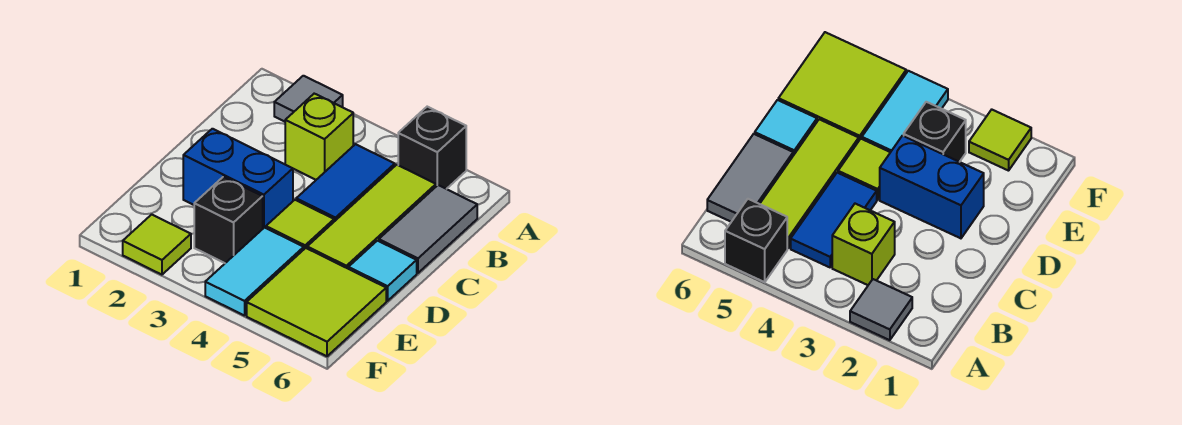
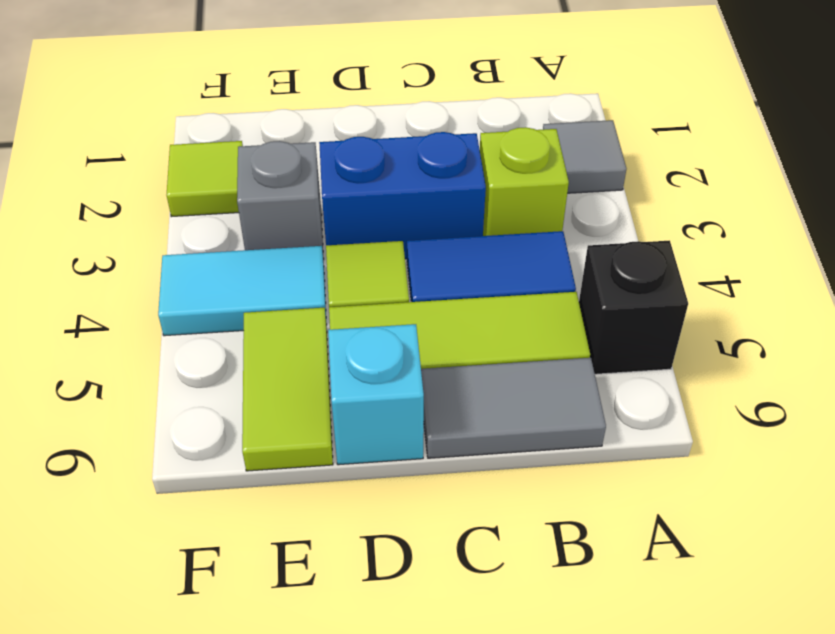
blue 1x2 brick [183,129,293,228] -> blue 1x2 brick turned to [319,132,486,259]
cyan 1x1 tile [348,241,417,301] -> cyan 1x1 brick [328,324,424,465]
black 1x1 brick [194,177,263,263] -> grey 1x1 brick [237,141,324,262]
lime 2x2 tile [247,248,386,356] -> lime 1x2 tile [242,308,333,471]

